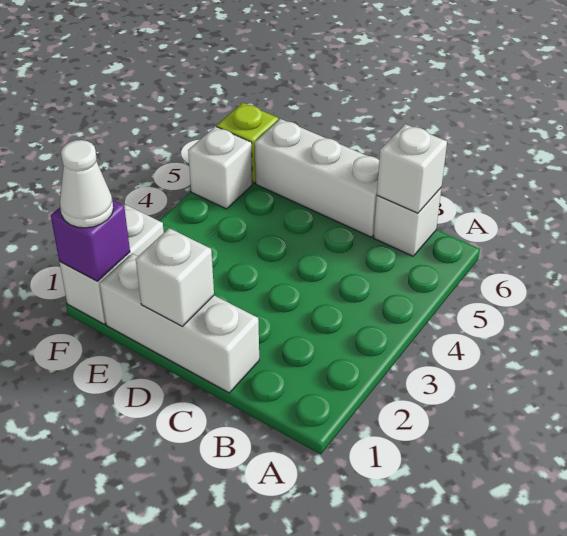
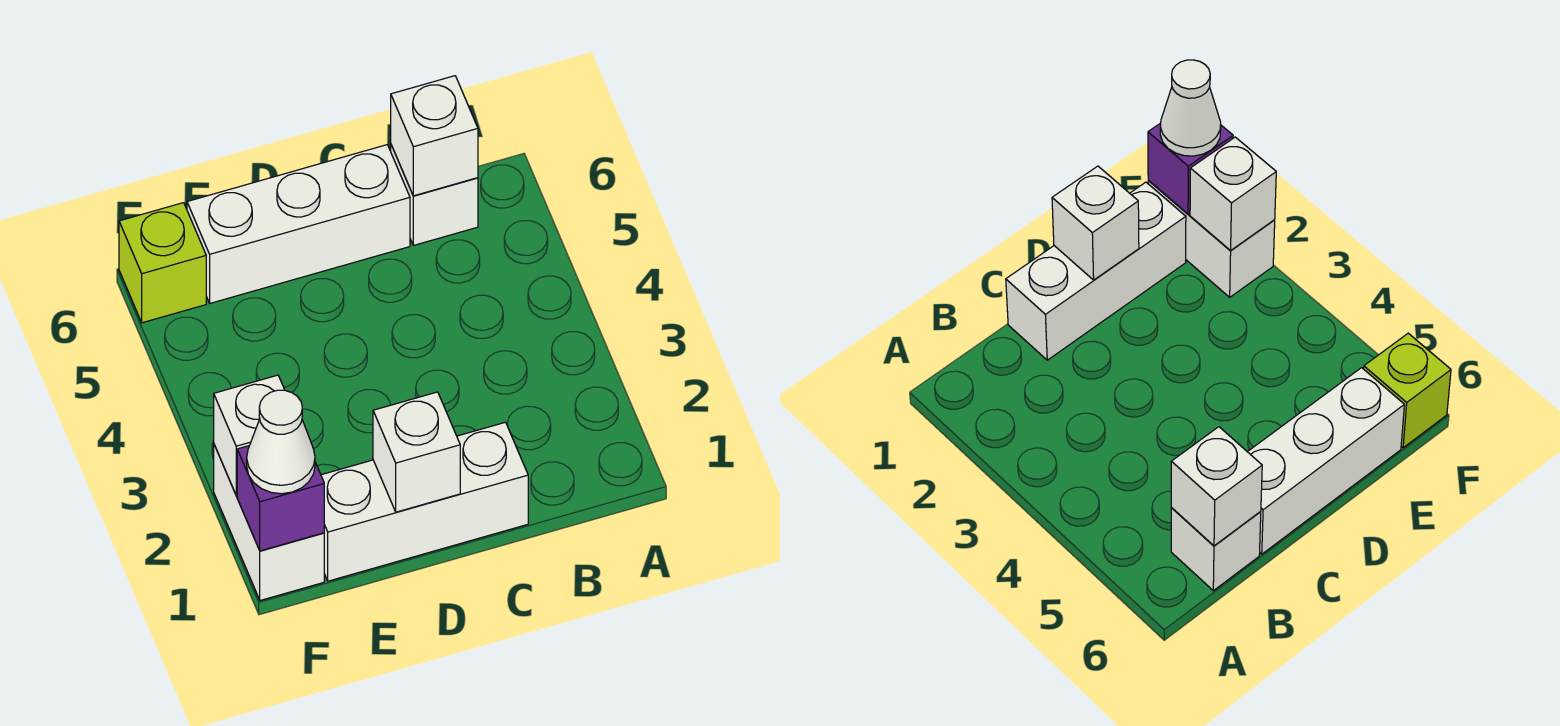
white 1x1 brick [188,126,253,209] -> white 1x1 brick moved to [214,375,284,495]

